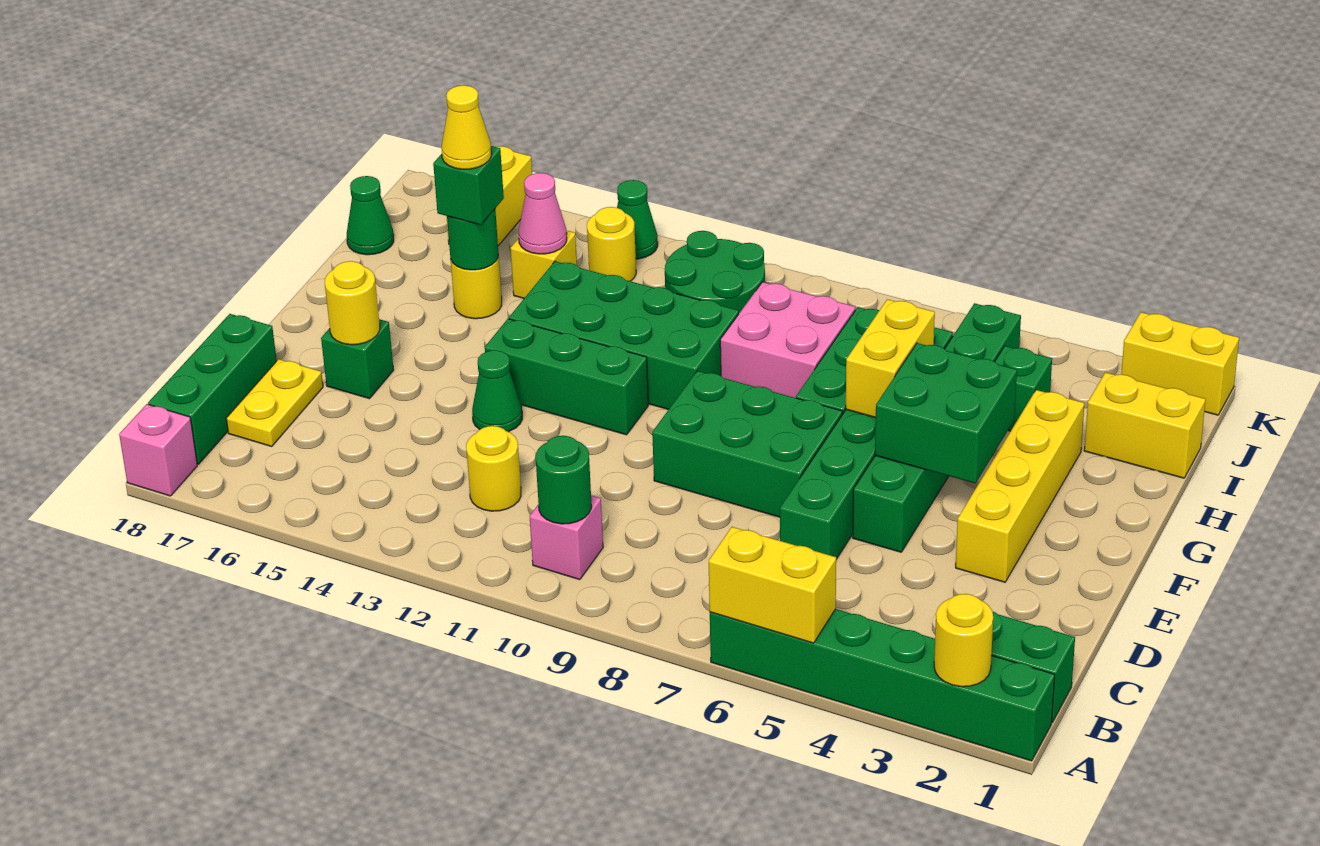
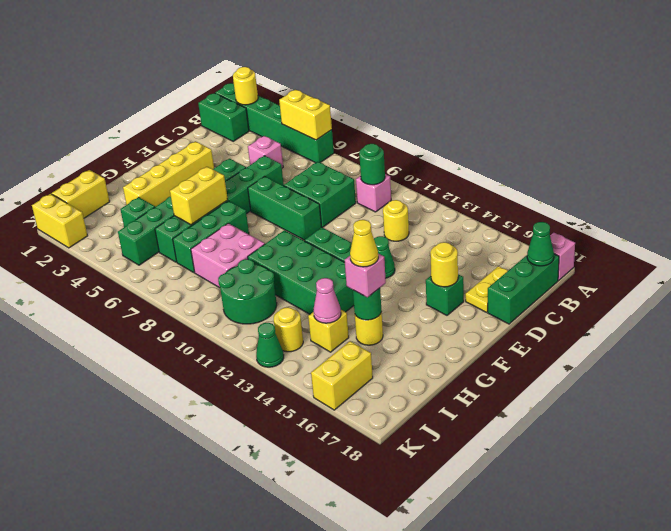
none -> pink 1x1 brick [248,136,283,168]
green 2x3 brick [652,371,842,517] -> green 1x3 brick [248,176,321,240]
green 2x2 brick [875,343,1017,483] -> green 2x2 brick moved to [284,162,356,227]
green 1x1 brick [433,146,504,225] -> pink 1x1 brick [345,253,386,297]
yellow 1x2 brick [1084,372,1206,478] -> yellow 1x2 brick turned to [52,170,110,218]
green 1x1 cone [347,176,394,255] -> green 1x1 cone moved to [527,222,554,266]

